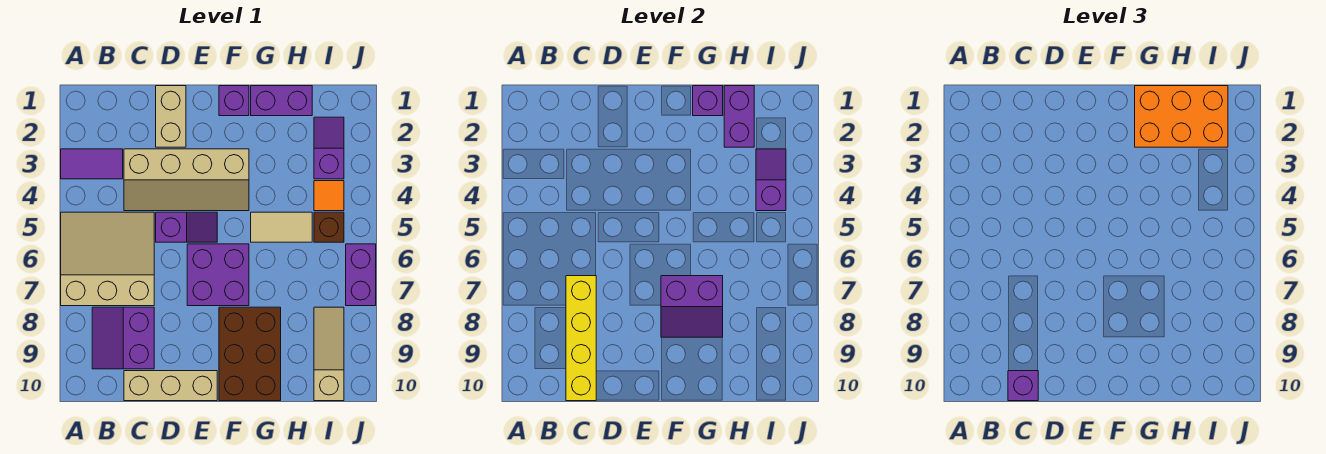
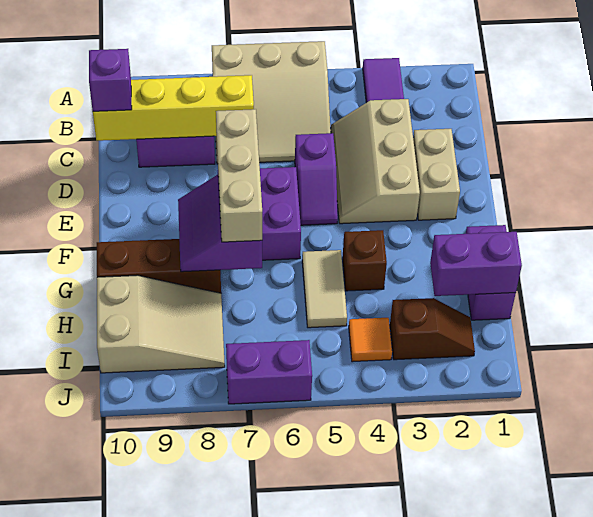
tan 3x3 slope [61,212,154,306] -> tan 3x3 slope turned to [212,41,331,164]
tan 2x4 slope [124,149,249,211] -> tan 2x3 slope [331,99,420,224]
tan 1x3 brick [124,371,217,401] -> tan 1x3 brick moved to [216,109,262,242]
tan 1x2 brick [156,86,186,147] -> tan 1x2 brick turned to [413,129,460,220]
purple 1x1 brick [219,86,249,116] -> none
brown 2x3 brick [219,307,281,401] -> brown 1x3 brick [97,239,221,293]
purple 1x1 brick [693,86,723,116] -> none
orange 2x3 brick [1135,86,1228,147] -> none
purple 1x2 slope [314,117,344,179] -> brown 1x2 slope [390,298,475,360]
purple 1x2 slope [756,149,786,211] -> none
brown 1x1 brick [314,212,344,242] -> brown 1x1 brick moved to [342,230,387,291]
tan 1x3 slope [314,307,344,401] -> tan 2x3 slope [97,275,225,373]

